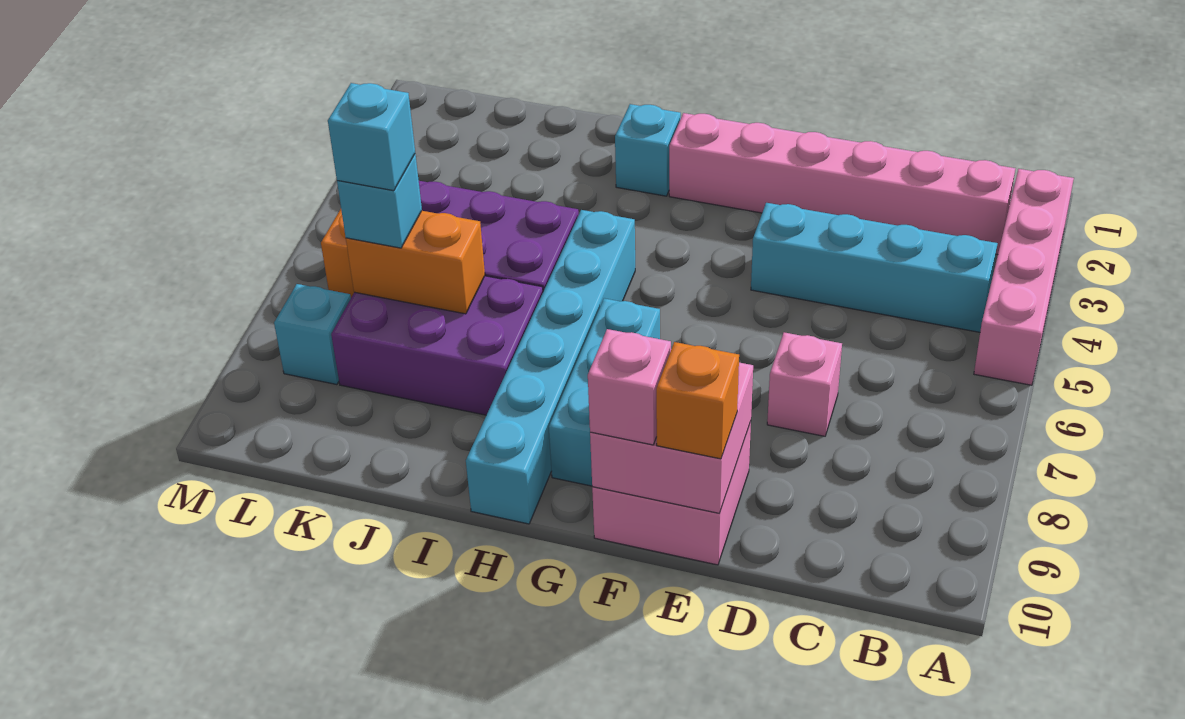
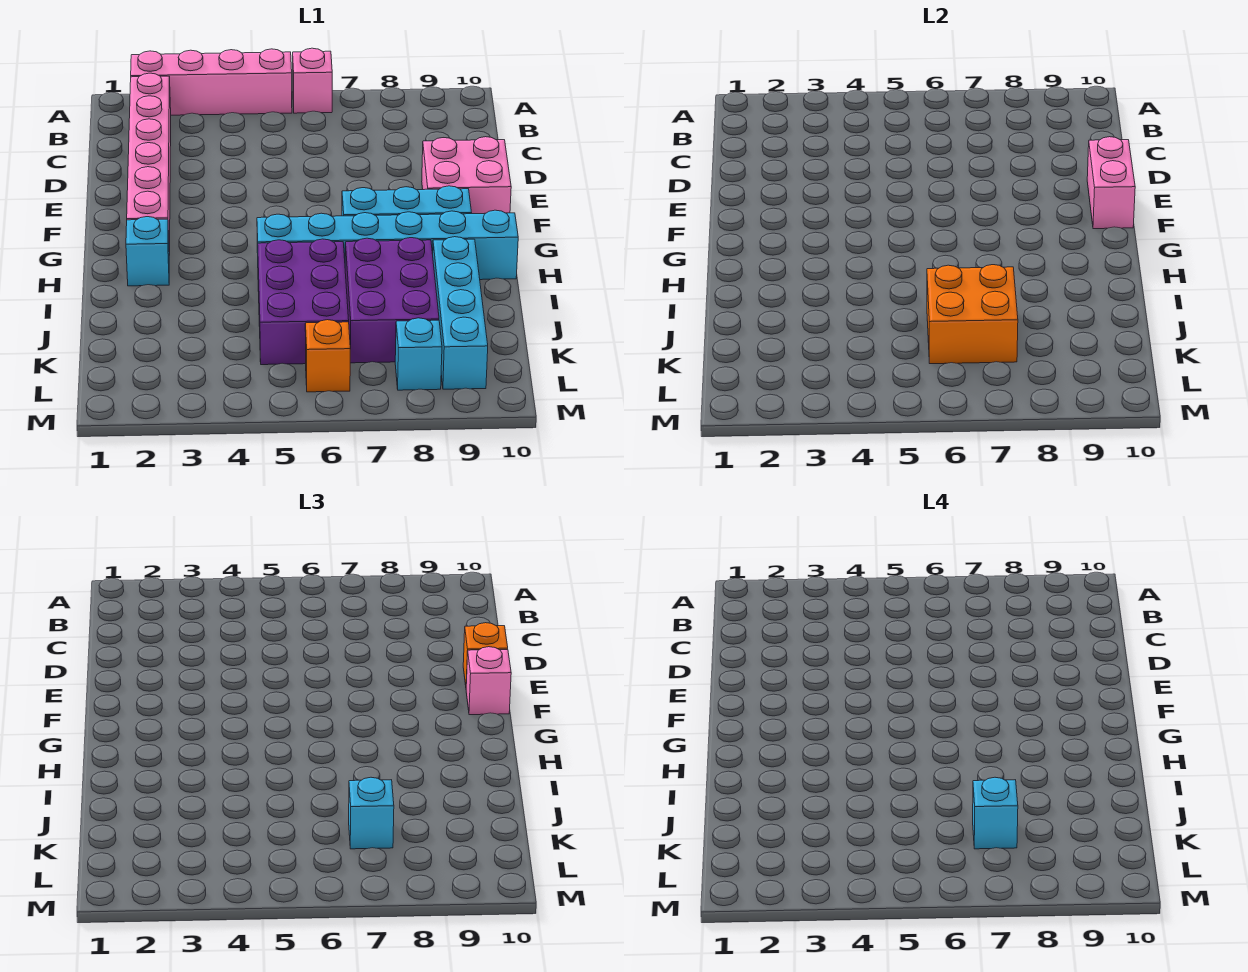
cyan 1x4 brick [751,203,998,332] -> cyan 1x4 brick moved to [433,237,488,389]
pink 1x1 brick [767,332,842,436] -> pink 1x1 brick moved to [293,48,332,113]
pink 2x2 brick [590,363,753,513] -> pink 1x2 brick [1087,137,1135,229]
orange 1x2 brick [346,211,485,314] -> orange 2x2 brick [927,265,1018,364]

